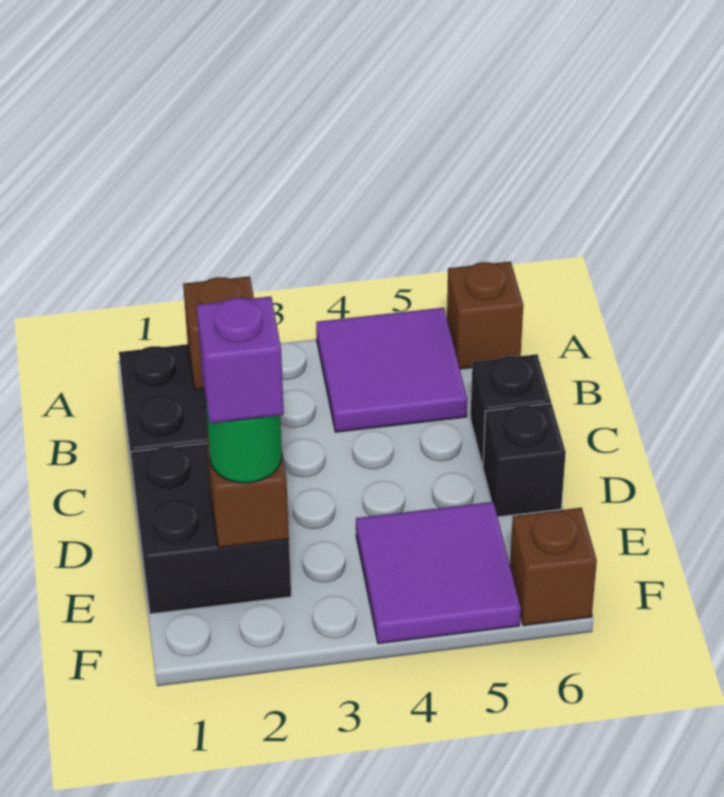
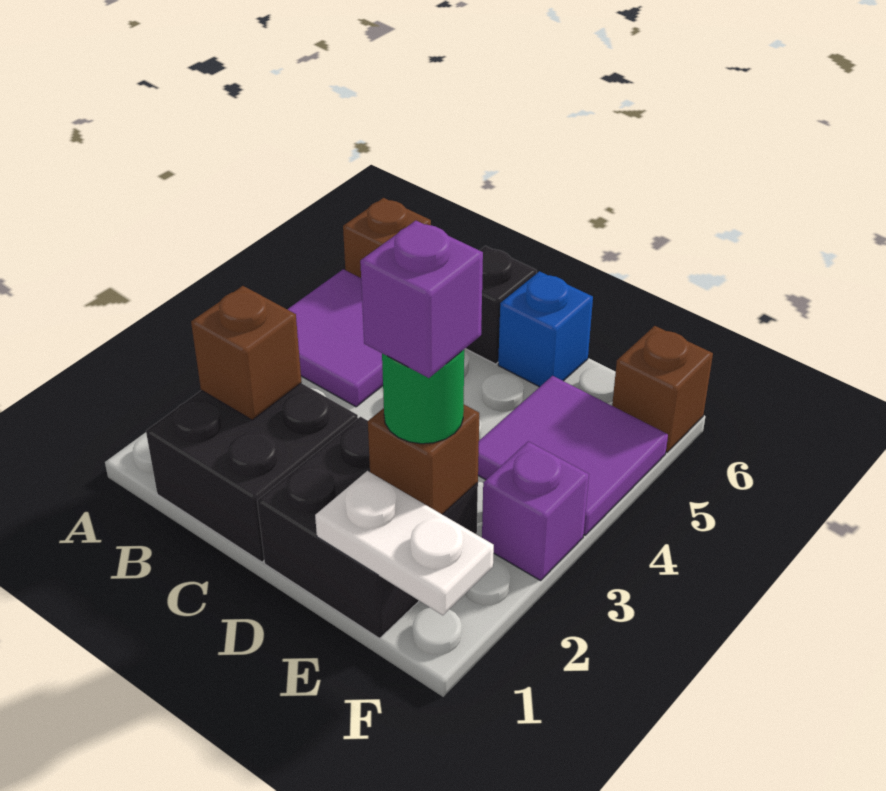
black 1x1 brick [483,403,566,517] -> blue 1x1 brick [498,271,593,387]
none -> white 1x2 plate [315,471,494,615]
none -> purple 1x1 brick [482,441,589,581]

